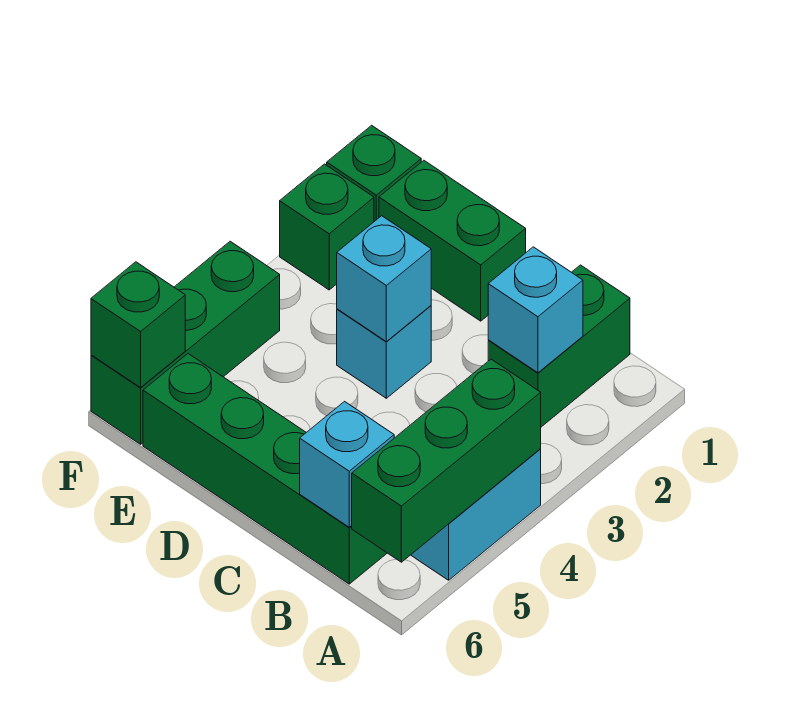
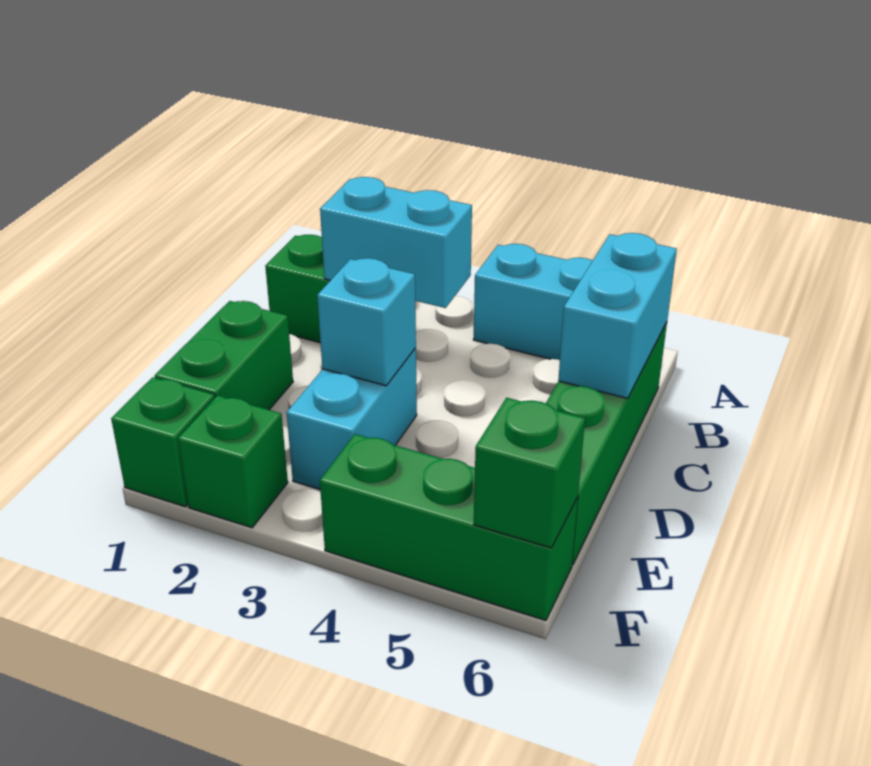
green 1x3 brick [352,359,541,562] -> none
cyan 1x1 brick [488,247,583,373] -> cyan 1x2 brick [320,177,472,308]
cyan 1x1 brick [300,402,394,527] -> cyan 1x2 brick [558,233,677,398]
cyan 1x1 brick [337,306,431,398] -> cyan 1x2 brick [287,348,417,489]

